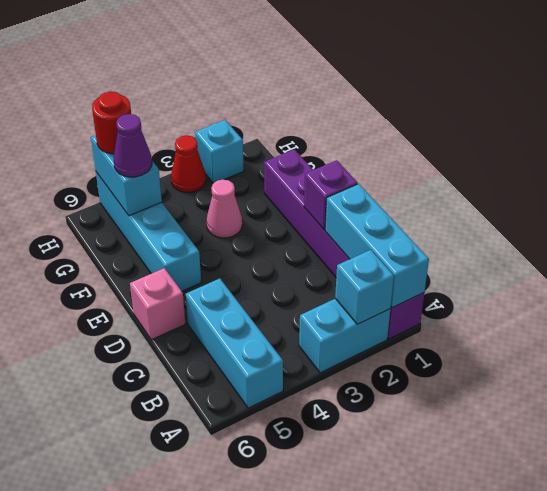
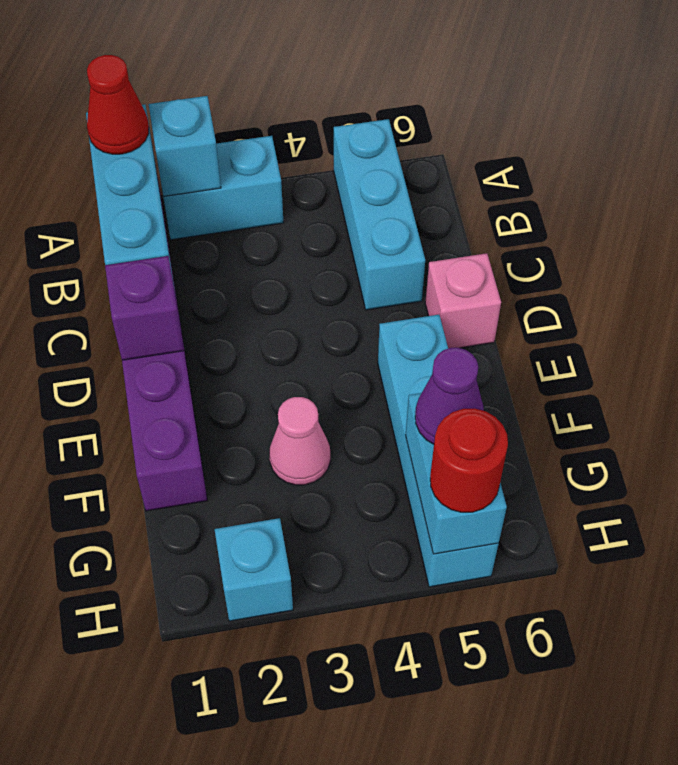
red 1x1 cone [171,135,206,192] -> red 1x1 cone moved to [87,55,149,154]

